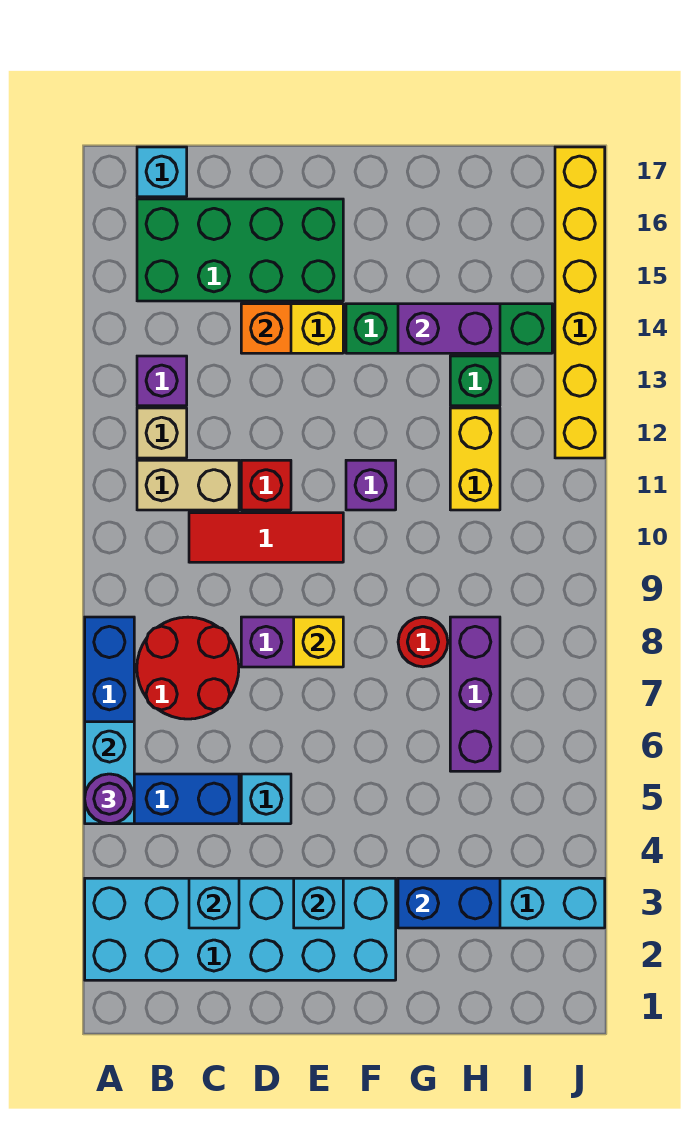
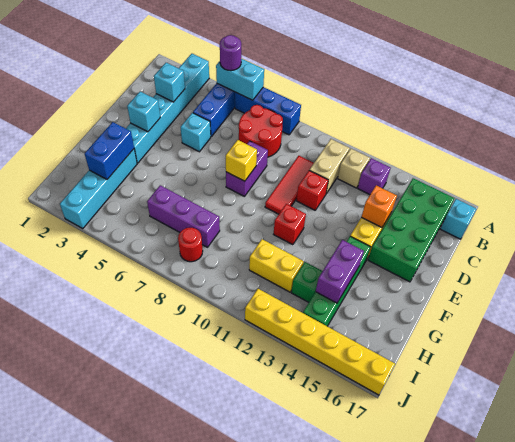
cyan 2x6 brick [85,878,396,980] -> cyan 1x6 brick [126,54,209,163]
purple 1x1 brick [346,460,396,510] -> red 1x1 brick [274,204,306,245]
red 1x1 round brick [398,617,448,667] -> red 1x1 round brick moved to [178,228,203,262]

